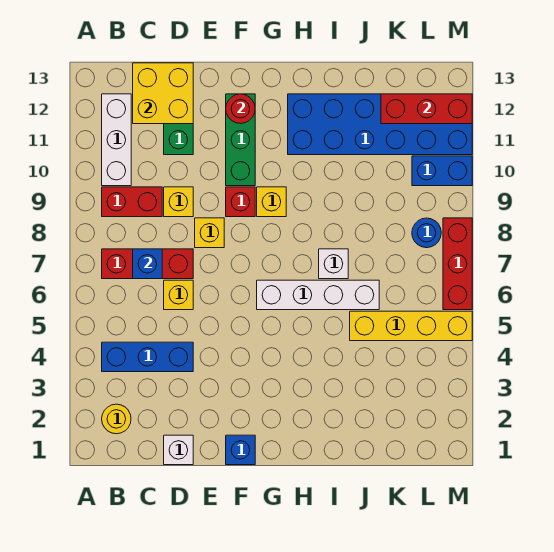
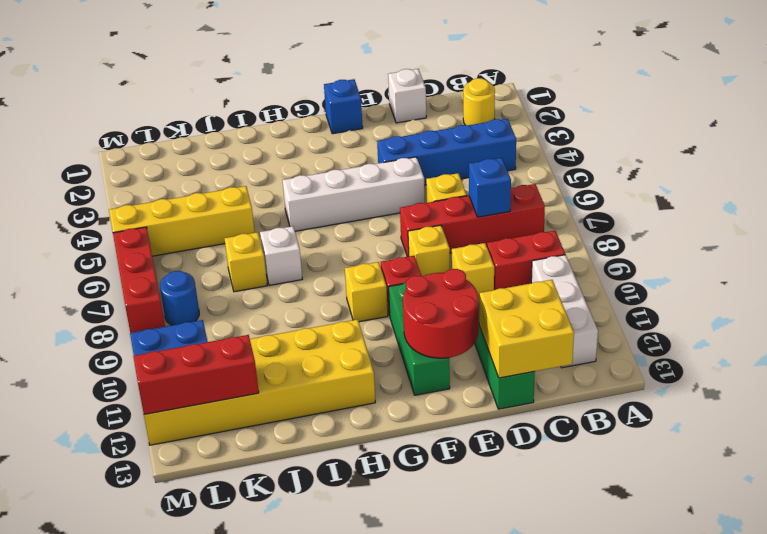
blue 1x3 brick [102,342,193,372] -> blue 1x4 brick [377,119,516,185]
red 1x3 brick [102,249,193,279] -> red 1x4 brick [400,184,545,257]
red 1x1 round brick [226,94,255,124] -> red 2x2 round brick [403,269,479,358]
white 1x4 brick [257,280,379,310] -> white 1x4 brick moved to [283,157,425,231]
blue 2x6 brick [288,94,472,155] -> yellow 2x6 brick [144,319,375,445]
none -> yellow 1x1 brick [224,232,267,292]

